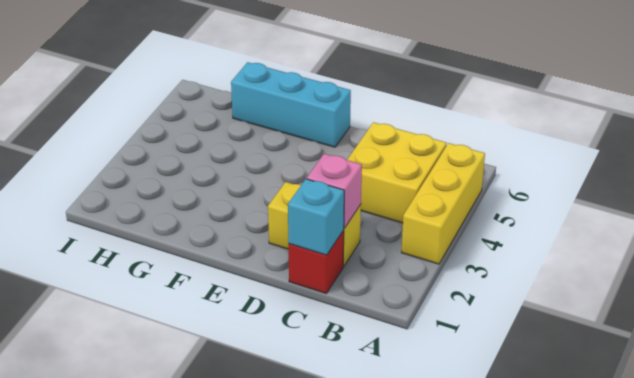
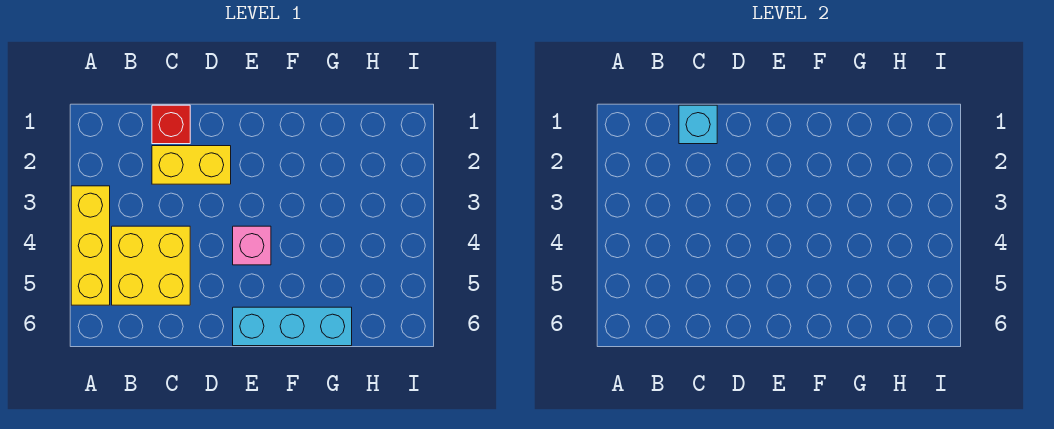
pink 1x1 brick [307,154,362,228] -> pink 1x1 brick moved to [233,226,271,265]

